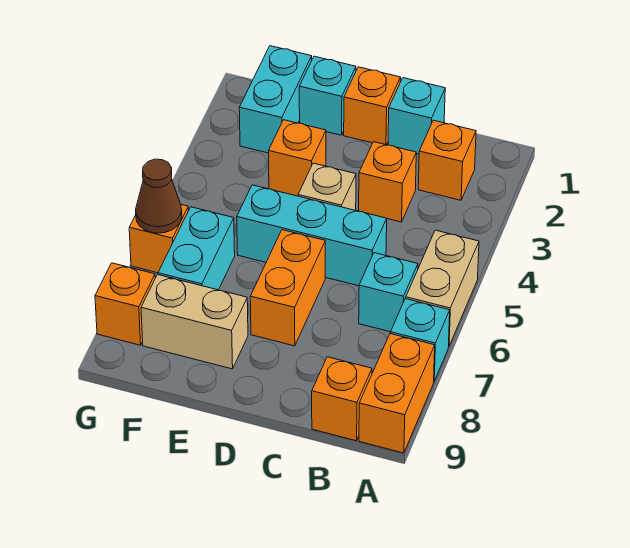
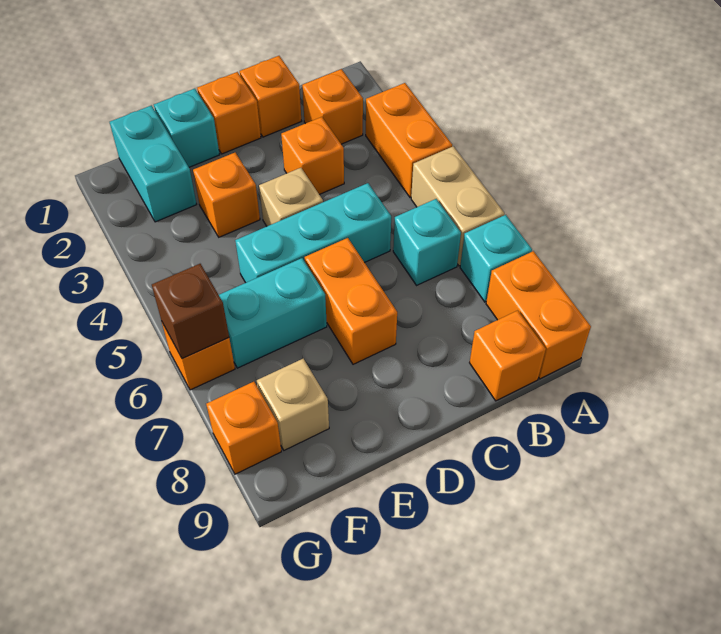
none -> orange 1x2 brick [366,83,452,198]
cyan 1x1 brick [388,78,445,154] -> orange 1x1 brick [240,56,301,137]
tan 1x2 brick [141,275,248,369] -> tan 1x1 brick [257,358,329,450]
cyan 1x2 brick [158,207,235,290] -> cyan 1x2 brick turned to [219,258,327,368]
brown 1x1 cone [136,159,182,233] -> brown 1x1 brick [152,264,229,358]

